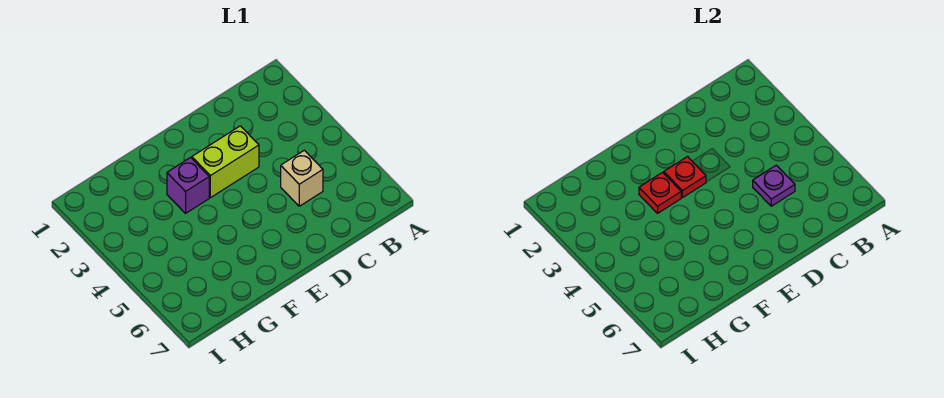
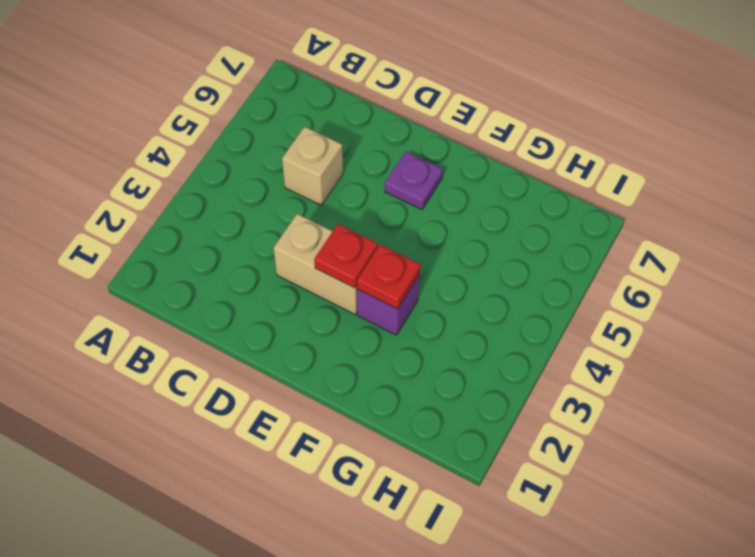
purple 1x1 plate [753,165,795,206] -> purple 1x1 plate moved to [385,152,443,210]
lime 1x2 brick [192,126,259,198] -> tan 1x2 brick [274,214,357,314]

